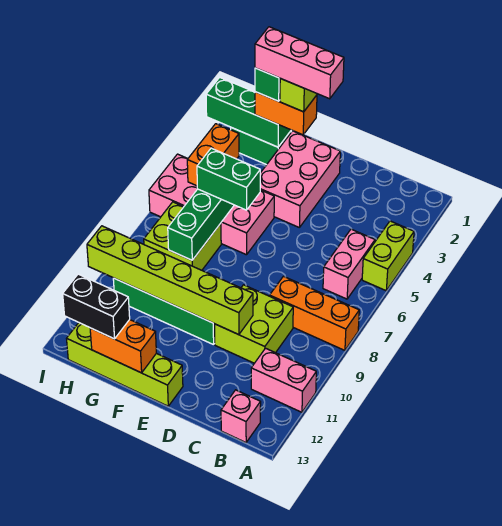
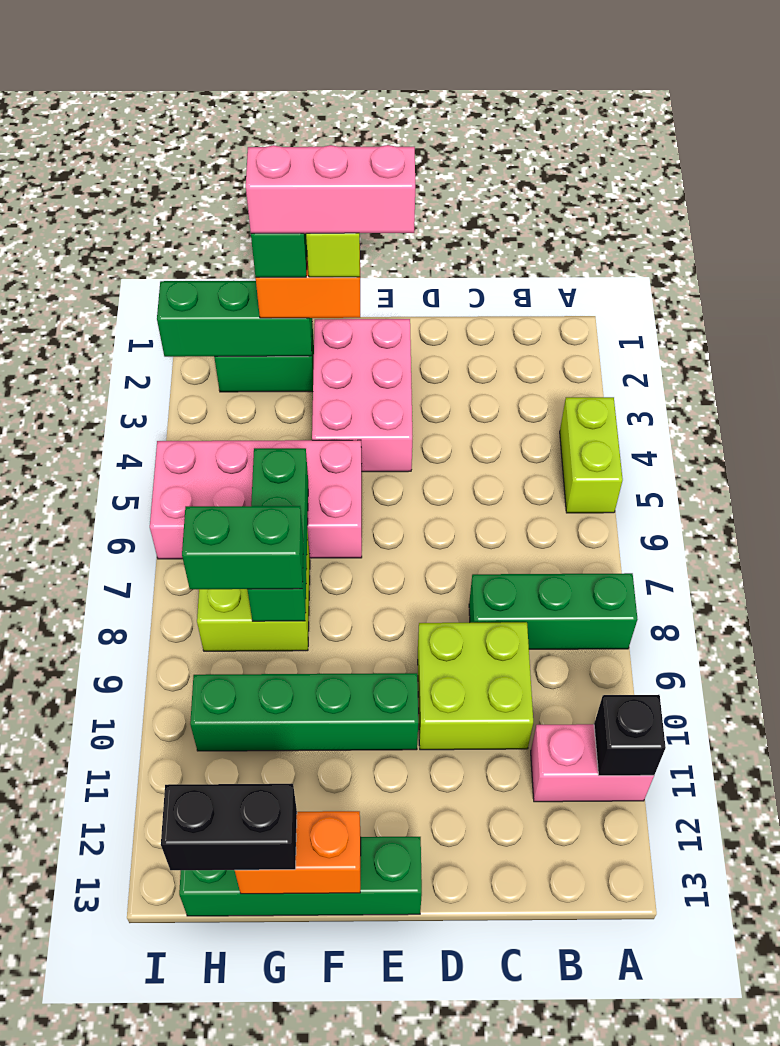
orange 1x3 brick [270,276,359,350] -> green 1x3 brick [469,573,637,649]
none -> black 1x1 brick [594,695,666,776]
pink 1x2 brick [323,229,375,299] -> none
pink 1x1 brick [221,390,261,442] -> none
lime 1x6 brick [87,226,253,335] -> none
lime 1x4 brick [66,323,183,406] -> green 1x4 brick [179,837,422,916]
green 1x2 brick [197,148,260,210] -> green 1x2 brick moved to [182,506,303,589]
orange 1x2 brick [187,124,239,186] -> none

